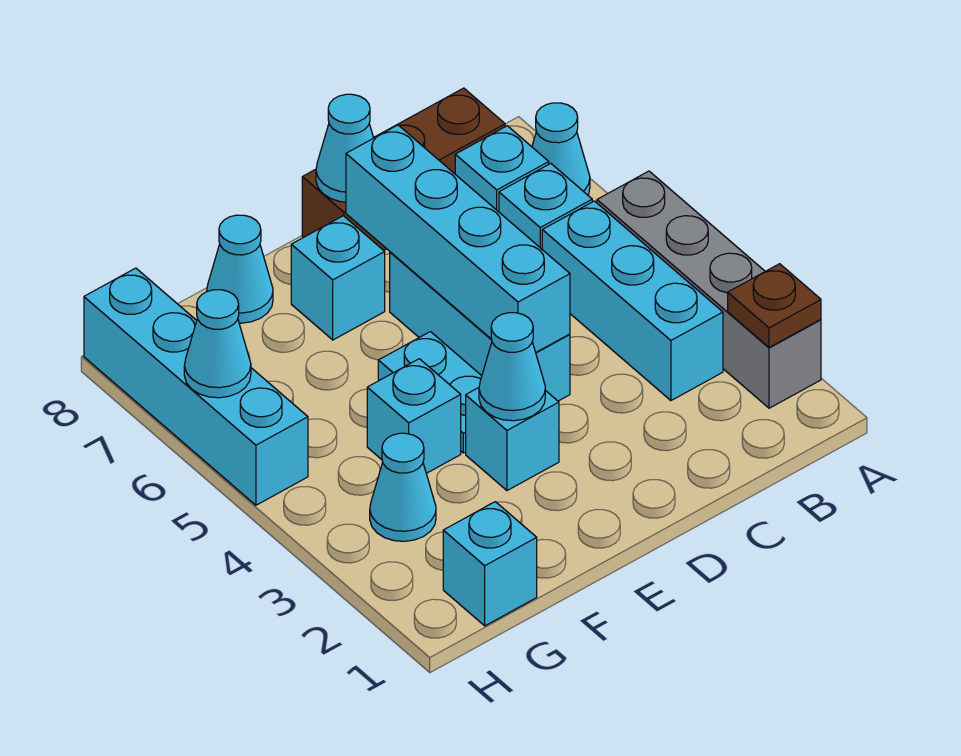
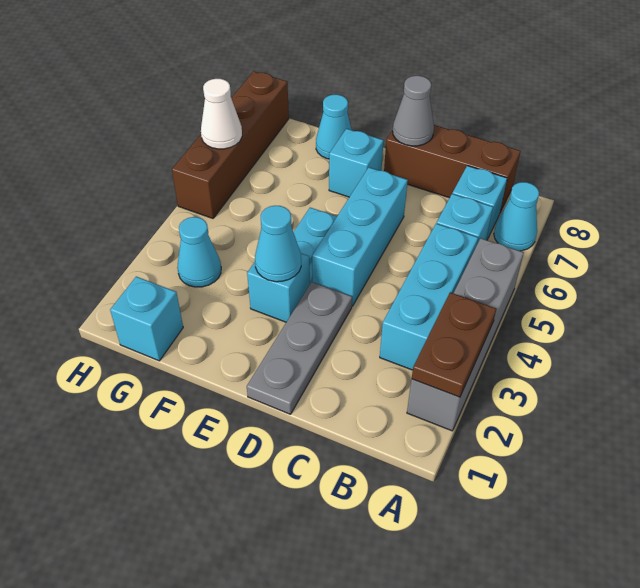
brown 1x1 plate [728,264,821,347] -> brown 1x2 plate [412,292,496,397]
none -> grey 1x3 plate [247,282,352,414]
cyan 1x4 brick [346,125,570,352] -> none
cyan 1x1 cone [316,94,374,202] -> grey 1x1 cone [393,76,434,146]
cyan 1x1 brick [367,359,461,473] -> none
cyan 1x4 brick [84,268,308,505] -> brown 1x4 brick [172,71,289,218]
cyan 1x1 cone [184,290,251,398] -> white 1x1 cone [201,79,242,149]

